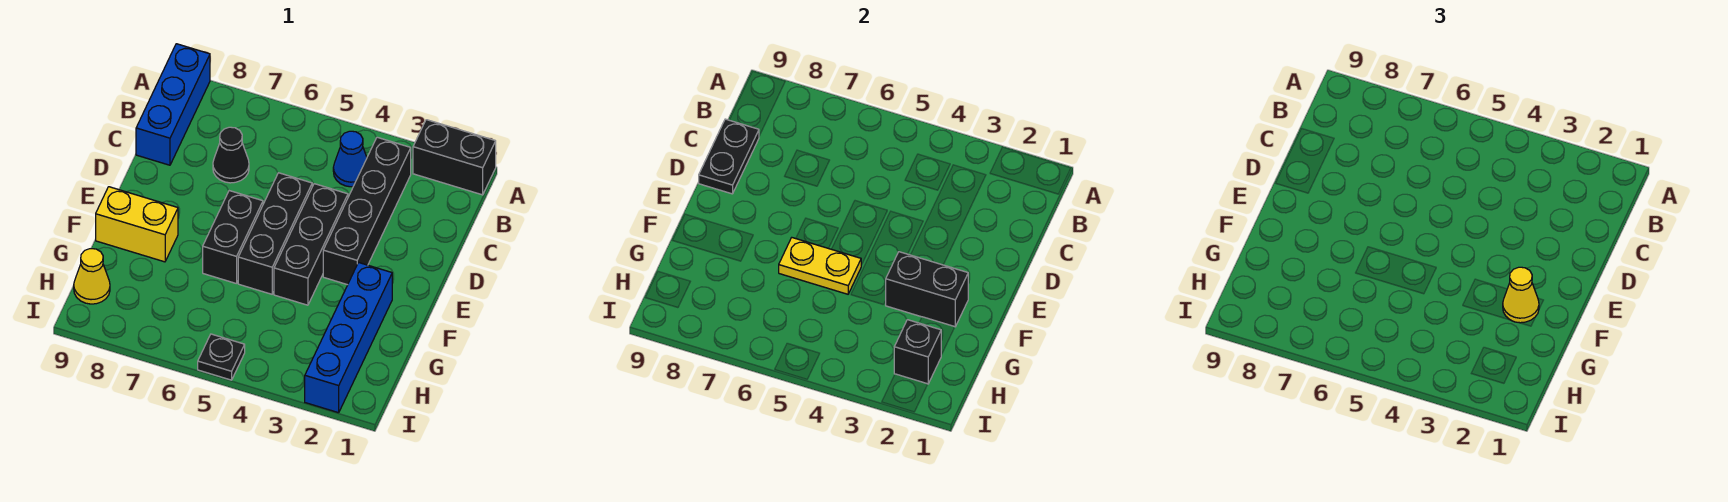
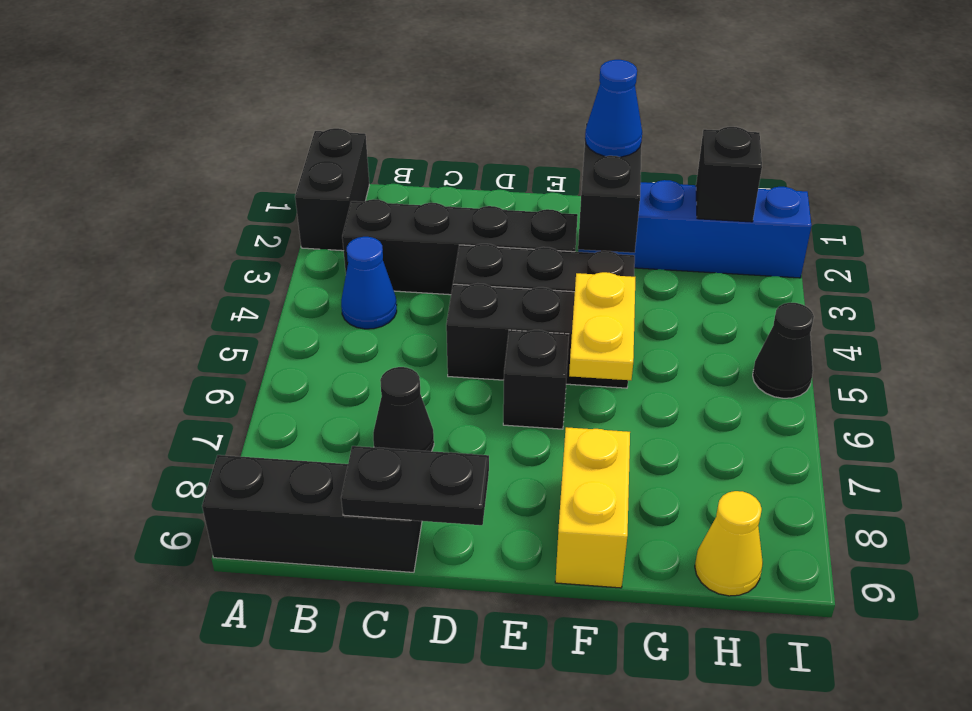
blue 1x3 brick [136,44,210,165] -> black 1x3 brick [202,455,422,572]
black 1x2 brick [203,191,263,284] -> black 1x1 brick [503,330,569,429]
yellow 1x1 cone [1503,267,1539,323] -> blue 1x1 cone [585,60,642,157]
black 1x1 plate [198,334,245,380] -> black 1x1 cone [753,303,814,398]

